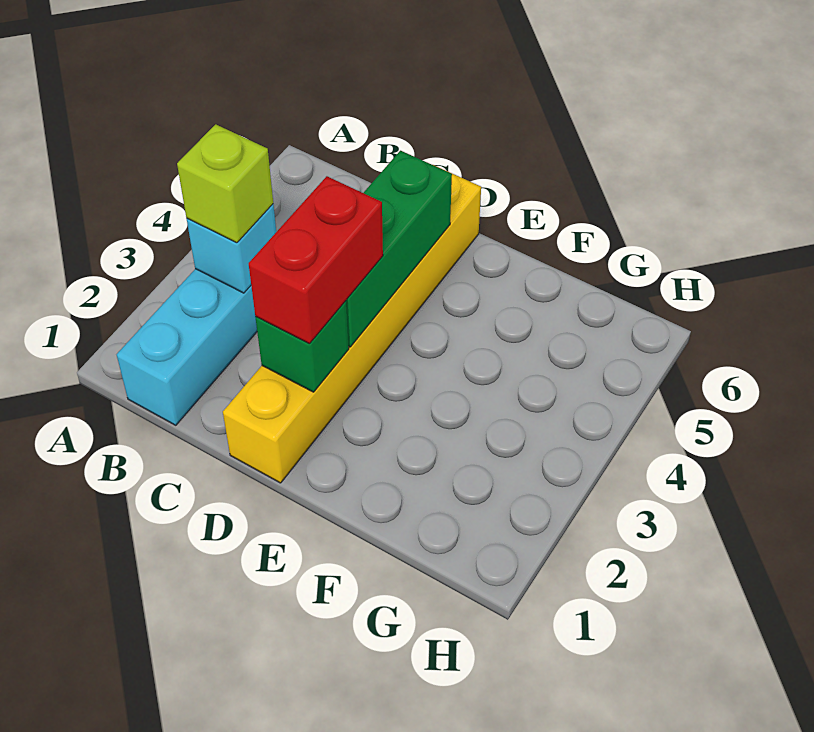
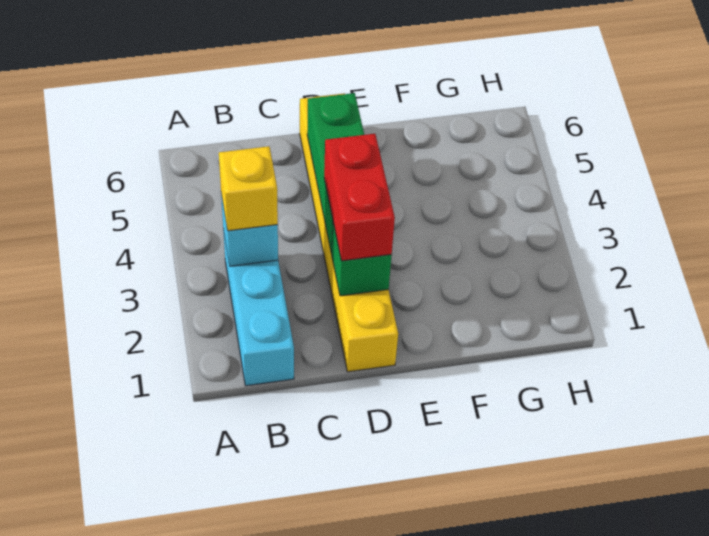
lime 1x1 brick [177,124,273,243] -> yellow 1x1 brick [219,146,278,231]

